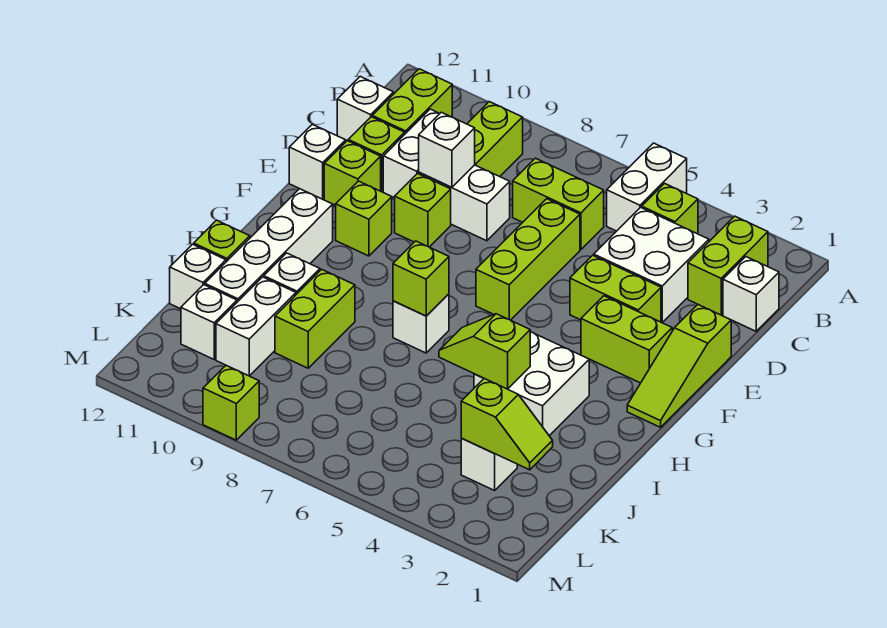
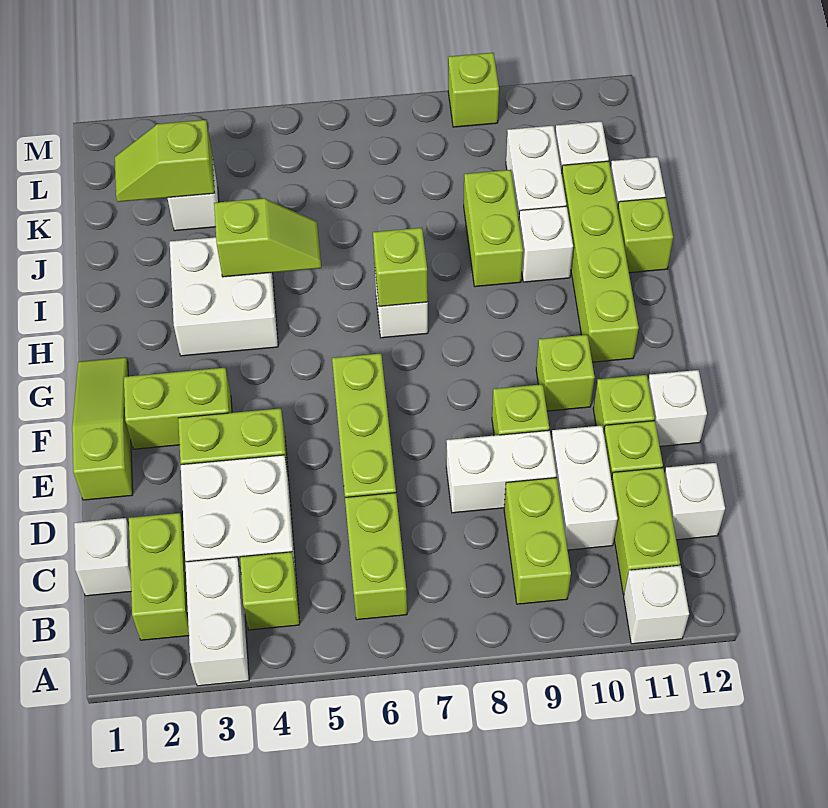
white 1x2 brick [607,143,687,231] -> white 1x2 brick moved to [185,557,249,686]
lime 1x2 brick [513,158,604,250] -> lime 1x2 brick turned to [345,493,407,620]
white 1x1 brick [419,112,475,187] -> white 1x1 brick moved to [624,566,689,644]
white 1x4 brick [205,189,333,302] -> lime 1x4 brick [562,161,639,362]

